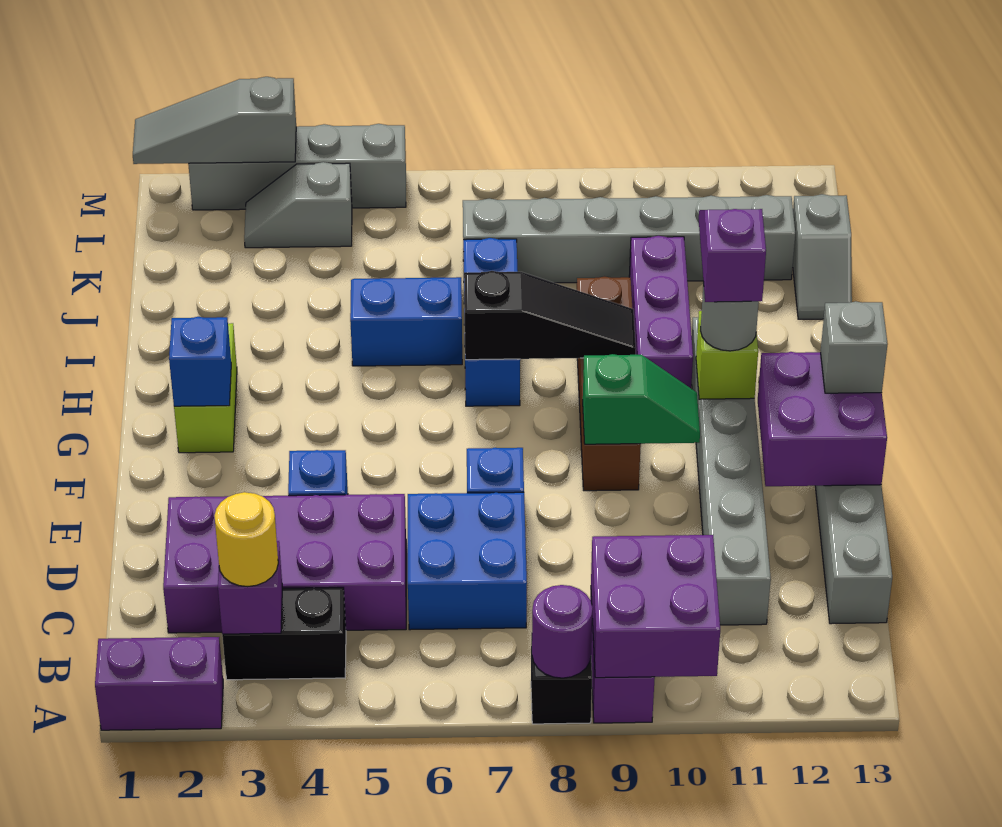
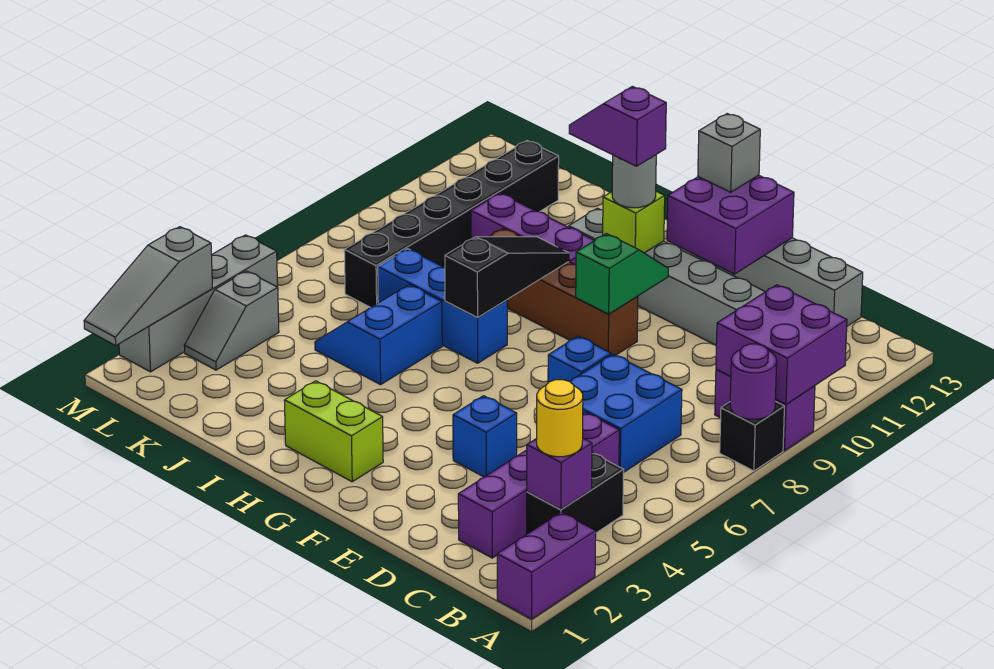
purple 2x4 brick [163,494,406,633] -> purple 1x4 brick [458,412,619,558]
blue 1x1 brick [169,317,231,406] -> none
grey 1x2 slope [793,194,852,319] -> none
grey 1x6 brick [463,195,795,283] -> black 1x6 brick [344,141,559,308]

